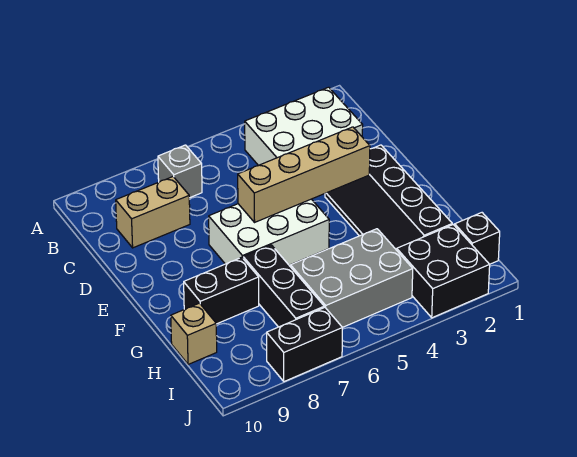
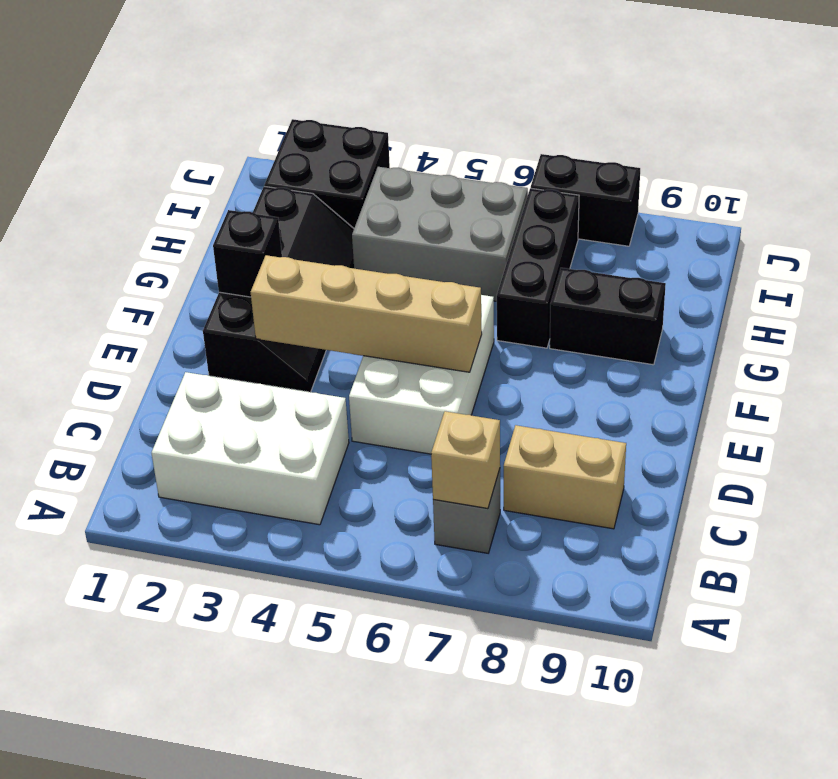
white 2x3 brick [209,199,329,265] -> white 2x3 brick turned to [349,295,494,454]
tan 1x1 brick [171,303,217,364] -> tan 1x1 brick moved to [431,411,500,509]
black 1x1 brick [454,213,500,264] -> black 1x1 brick moved to [213,210,282,297]

